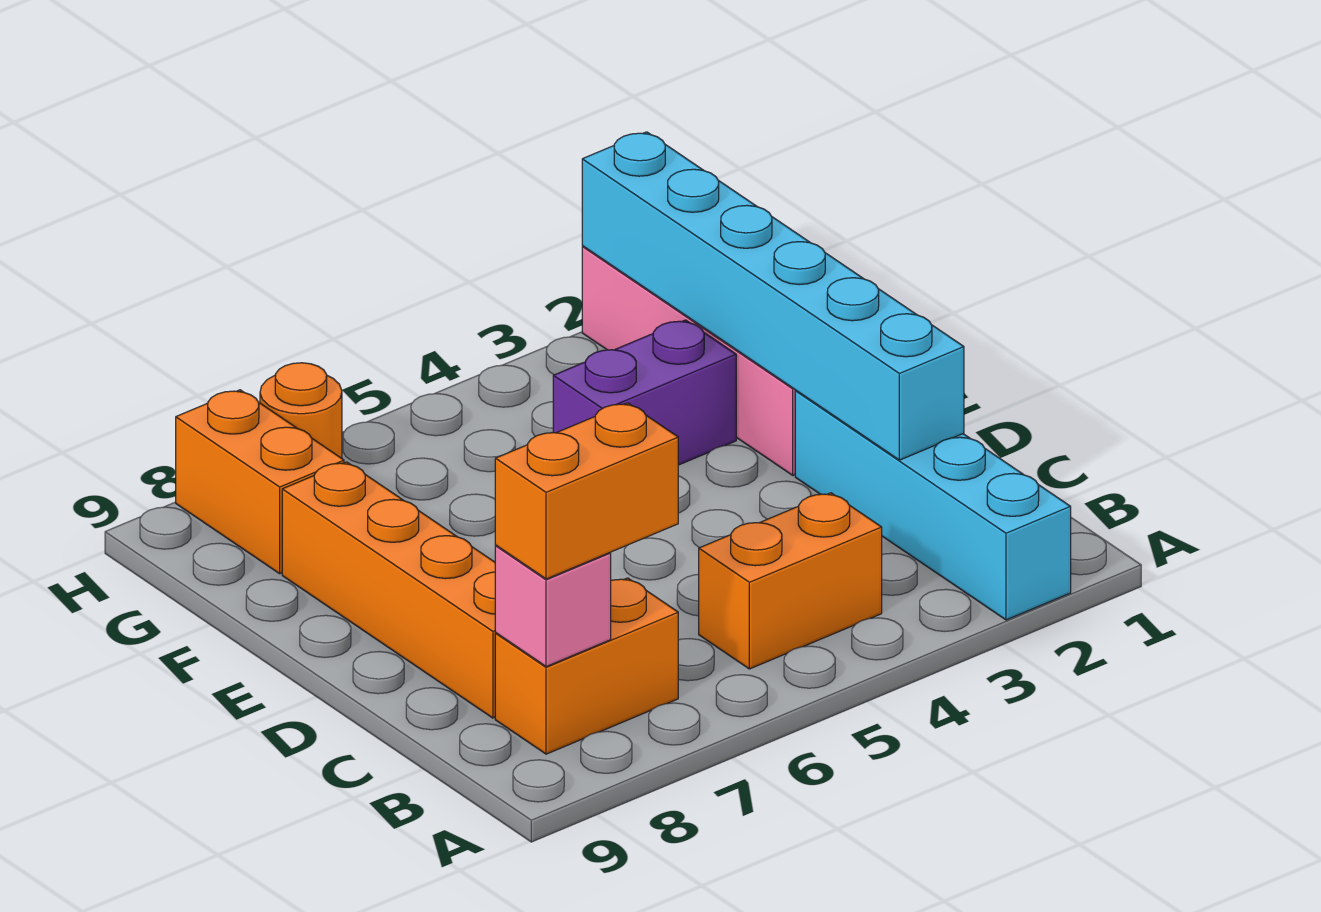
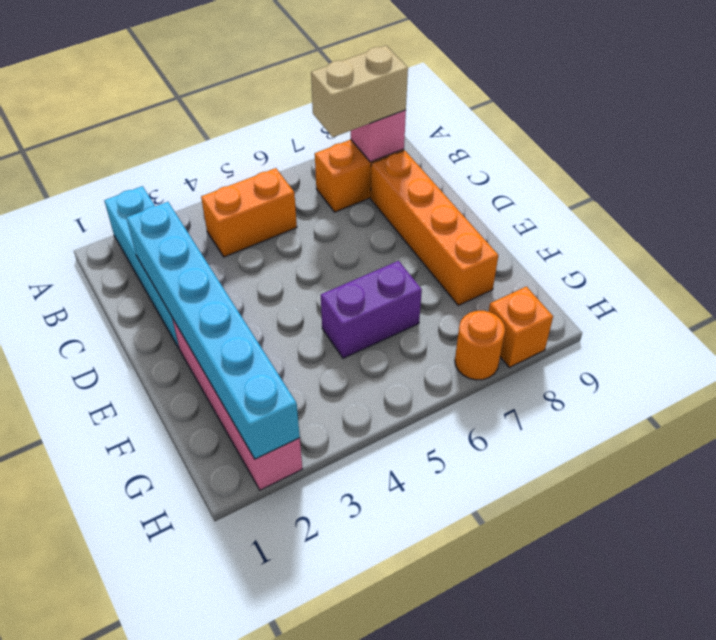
orange 1x2 brick [495,403,678,579] -> tan 1x2 brick [311,46,408,137]
purple 1x2 brick [553,320,736,465] -> purple 1x2 brick moved to [321,261,422,358]
orange 1x2 brick [176,390,344,574] -> orange 1x1 brick [489,287,553,367]

